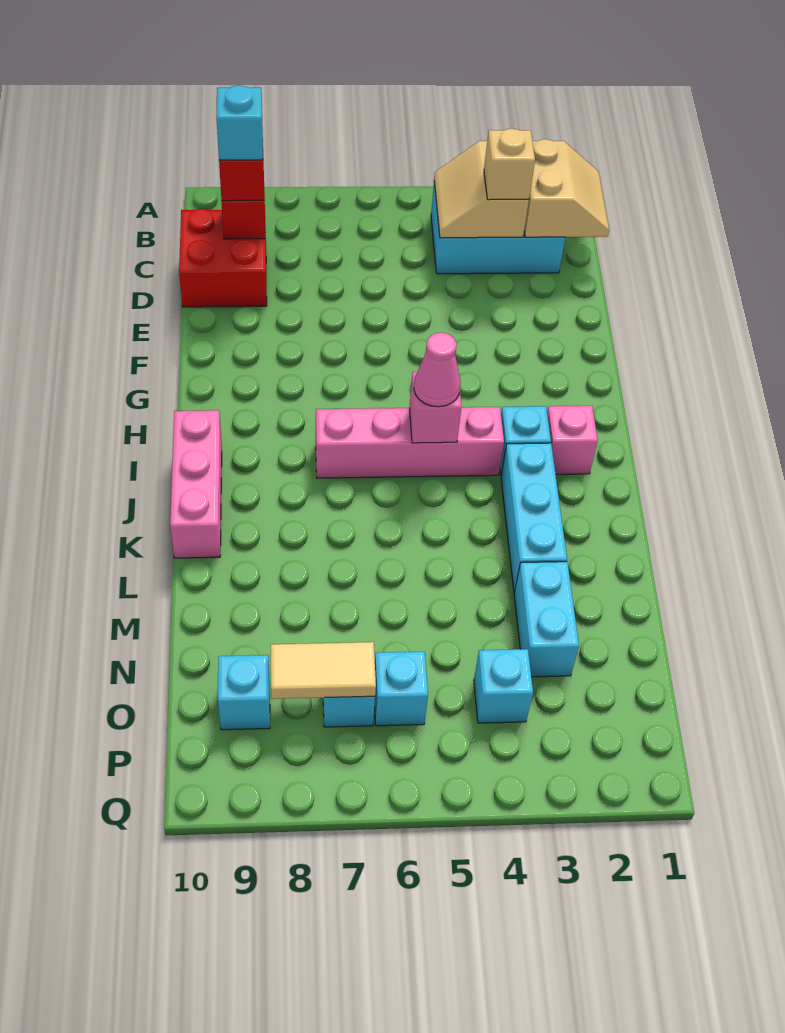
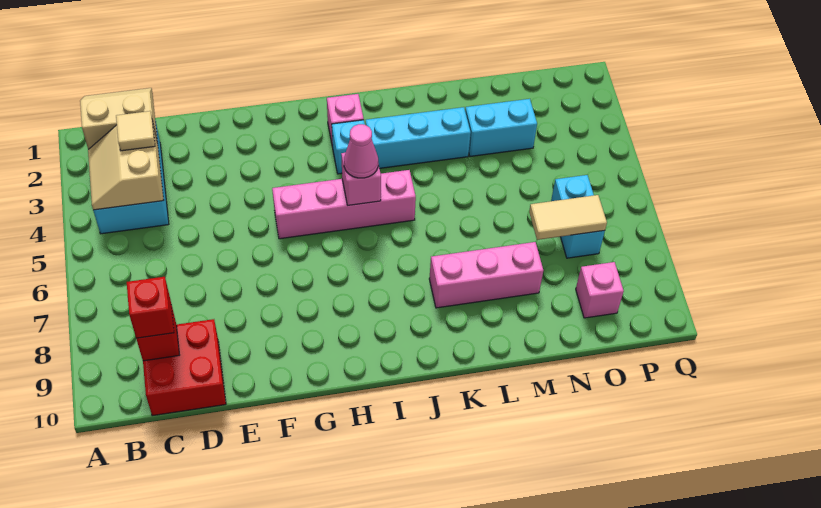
tan 2x2 slope [434,141,529,238] -> tan 2x2 slope turned to [88,125,164,210]
tan 1x1 brick [484,129,535,200] -> tan 1x1 tile [116,111,155,151]
cyan 1x1 brick [216,85,263,160] -> none
pink 1x4 brick [316,407,504,478] -> pink 1x4 brick turned to [272,170,416,239]
pink 1x3 brick [170,410,222,558] -> pink 1x3 brick moved to [429,242,544,308]
cyan 1x1 brick [474,649,533,723] -> none
tan 1x2 tile [271,642,376,699] -> tan 1x2 tile turned to [529,195,607,240]
cyan 1x1 brick [218,655,270,730] -> pink 1x1 brick [576,262,624,318]

